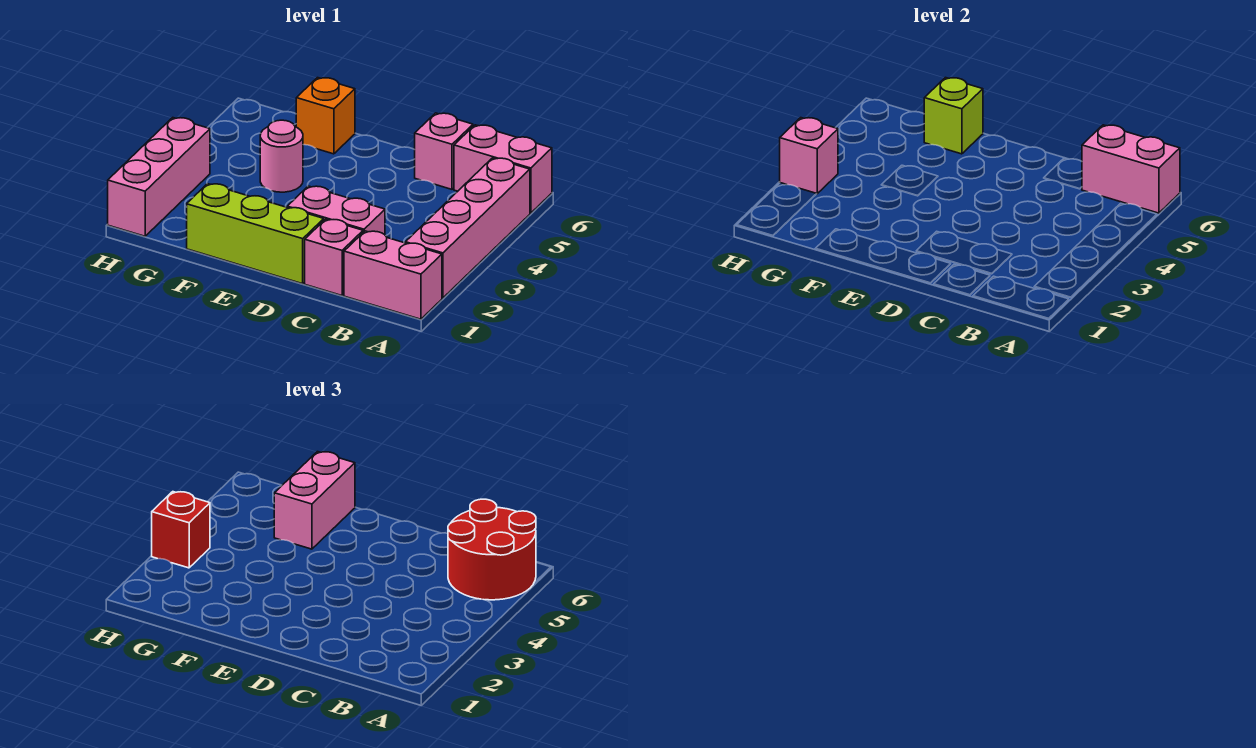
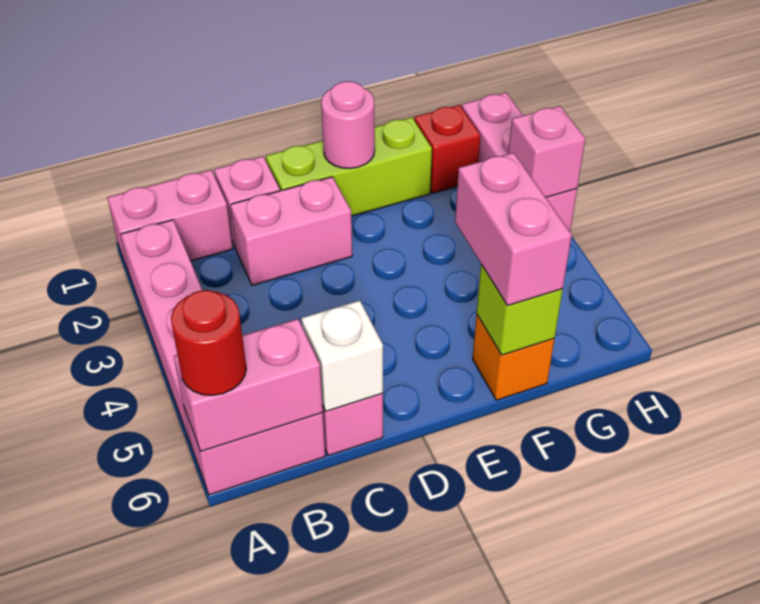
red 2x2 round brick [448,499,536,600] -> red 1x1 round brick [171,290,246,395]
none -> white 1x1 brick [302,300,383,411]
pink 1x1 round brick [260,120,303,192] -> pink 1x1 round brick moved to [321,81,375,169]
red 1x1 brick [152,492,210,568] -> red 1x1 brick moved to [414,105,480,193]

